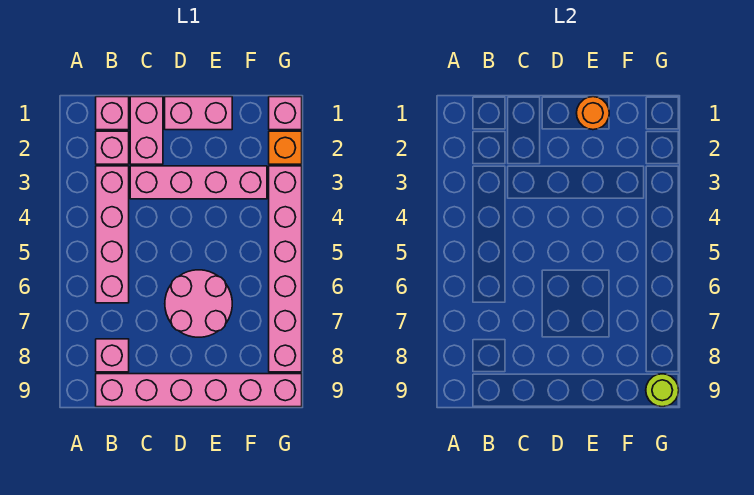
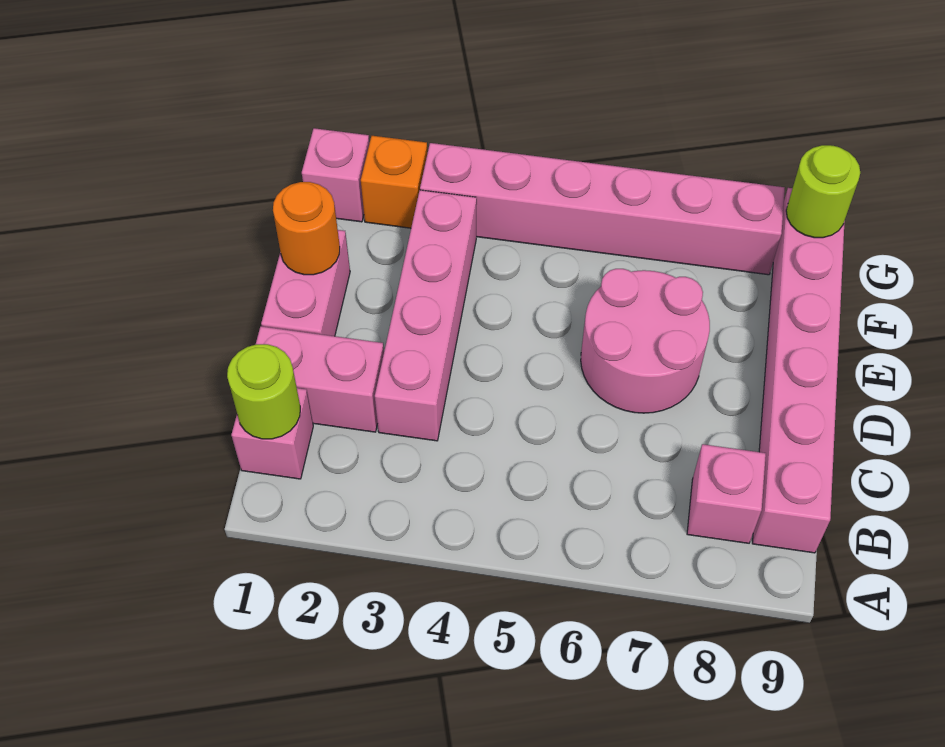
none -> lime 1x1 round brick [227,344,300,439]
pink 1x1 brick [96,131,129,164] -> none
pink 1x4 brick [96,166,129,303] -> none

